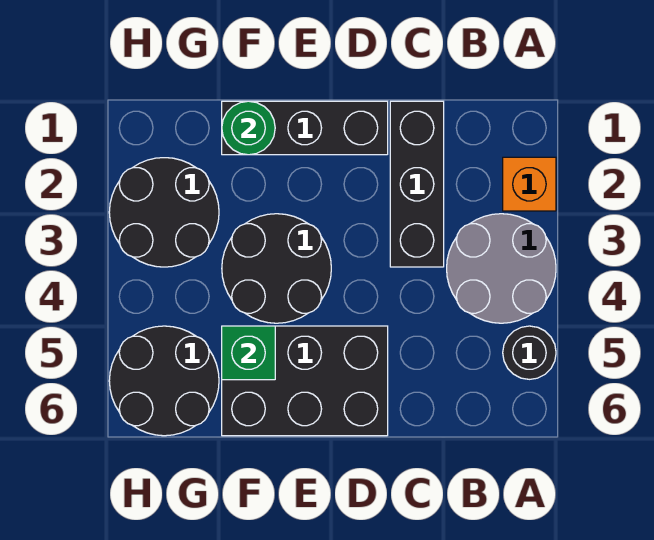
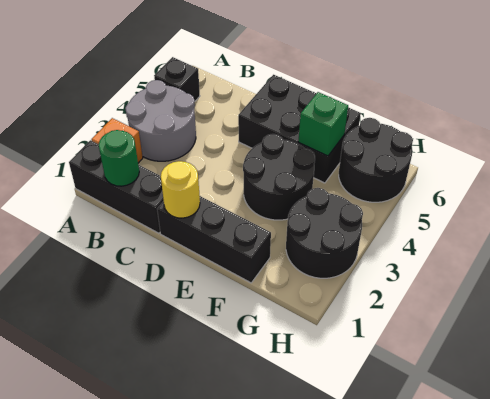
black 1x1 round brick [503,326,556,379] -> black 1x1 brick [154,57,200,101]
black 1x3 brick [390,101,444,267] -> black 1x3 brick turned to [69,140,164,233]
none -> yellow 1x1 round brick [161,161,200,218]
green 1x1 round brick [222,101,275,155] -> green 1x1 round brick moved to [99,130,139,186]

